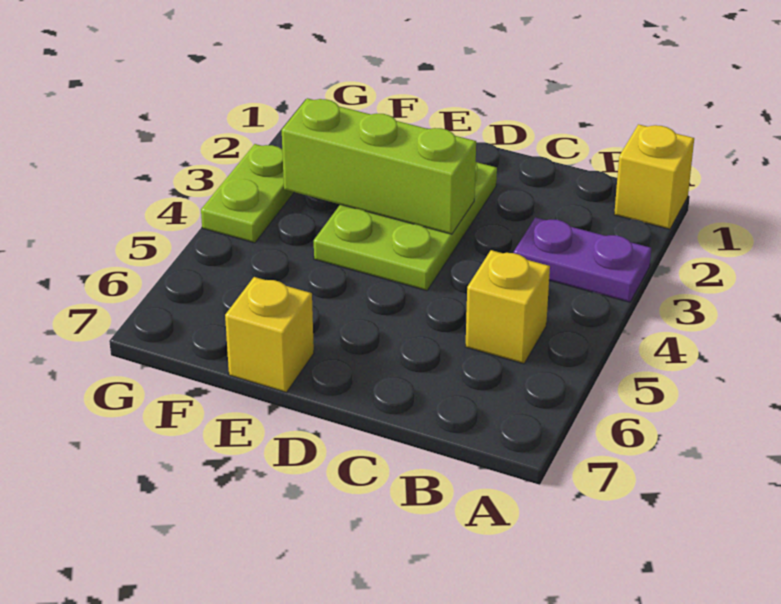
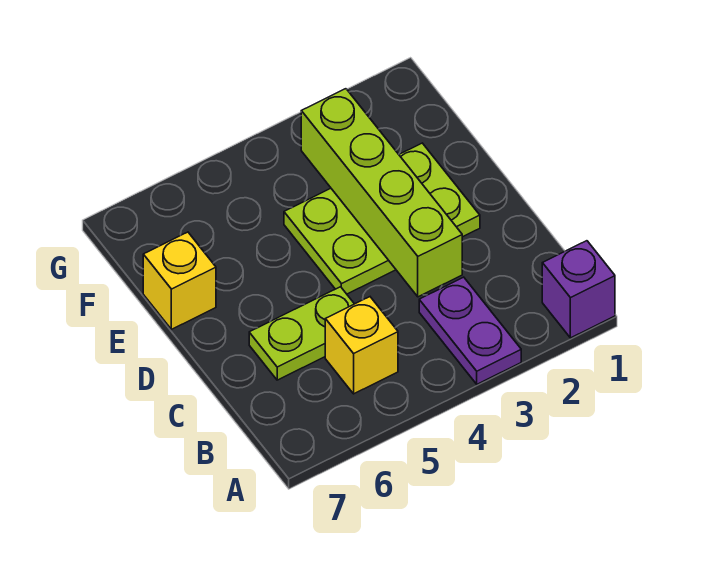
yellow 1x1 brick [614,124,694,229] -> purple 1x1 brick [542,241,615,338]
lime 1x3 brick [282,98,477,234] -> lime 1x4 brick [301,89,462,297]
lime 1x2 plate [201,144,294,243] -> lime 1x2 plate moved to [249,287,354,380]

